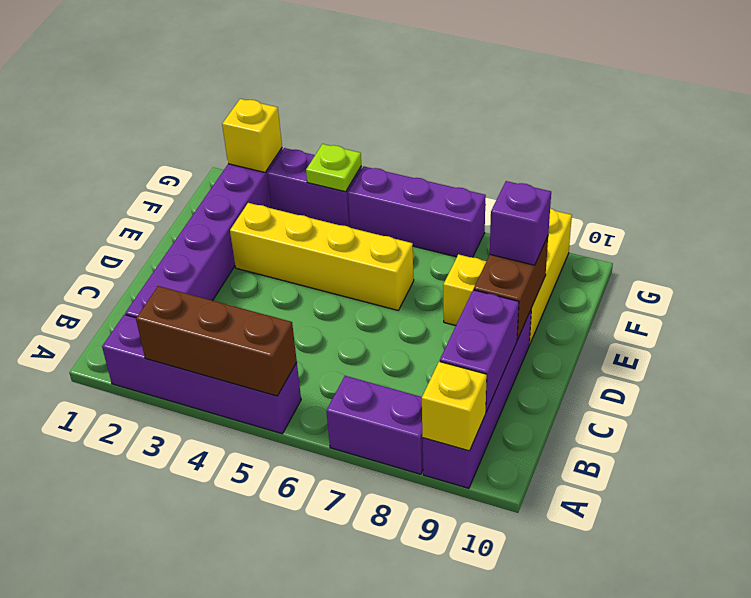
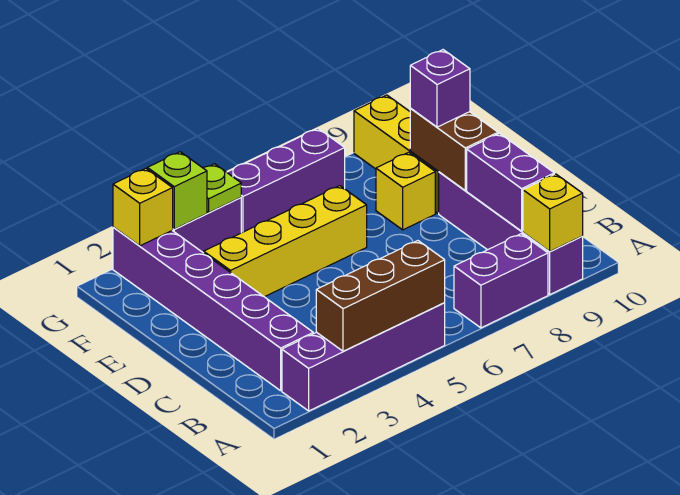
none -> lime 1x1 brick [147,152,207,229]

